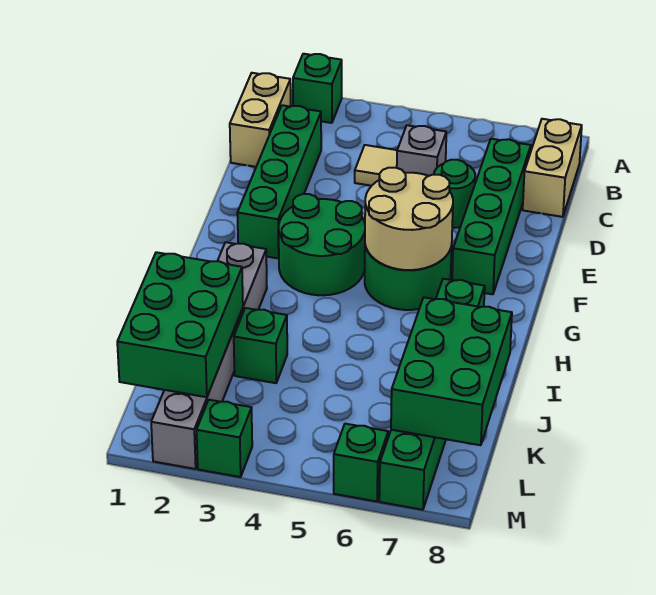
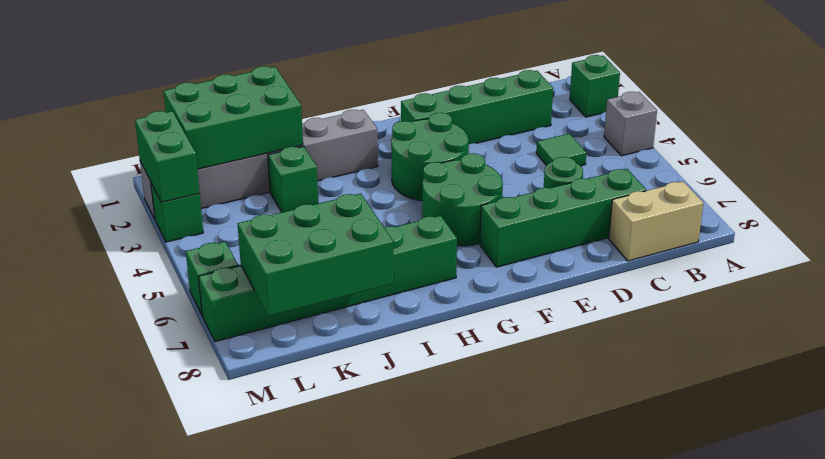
tan 1x2 brick [230,73,291,167] -> none
tan 1x1 tile [355,145,397,186] -> green 1x1 tile [536,134,586,166]
grey 1x1 brick [397,125,446,176] -> grey 1x1 brick moved to [604,92,657,156]
tan 2x2 round brick [365,168,453,270] -> none
none -> green 1x2 brick [135,111,200,202]

